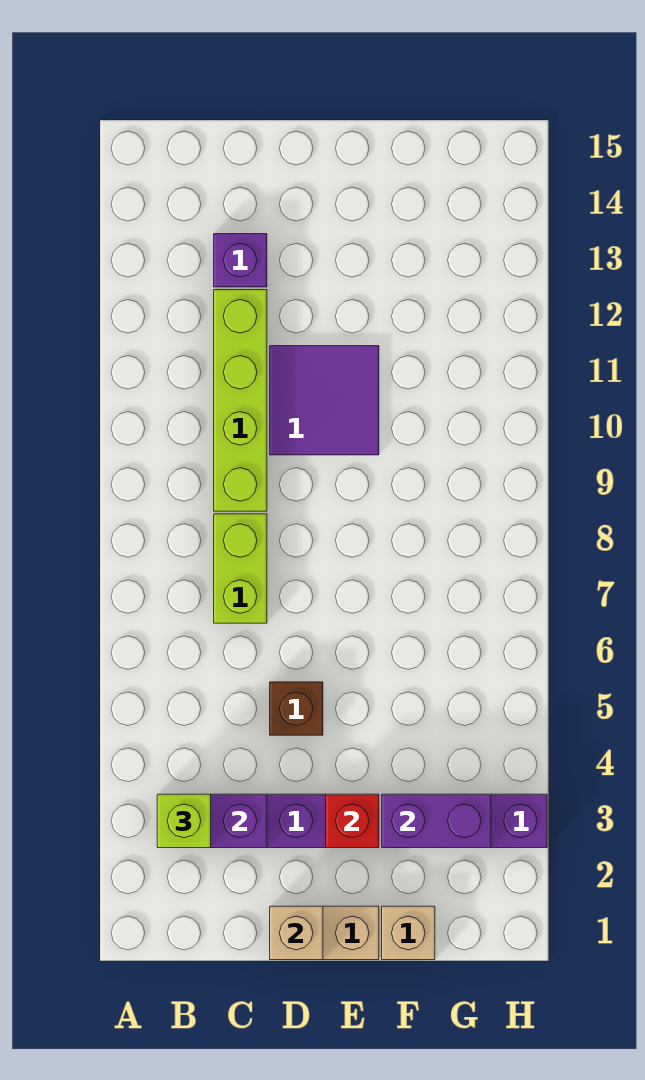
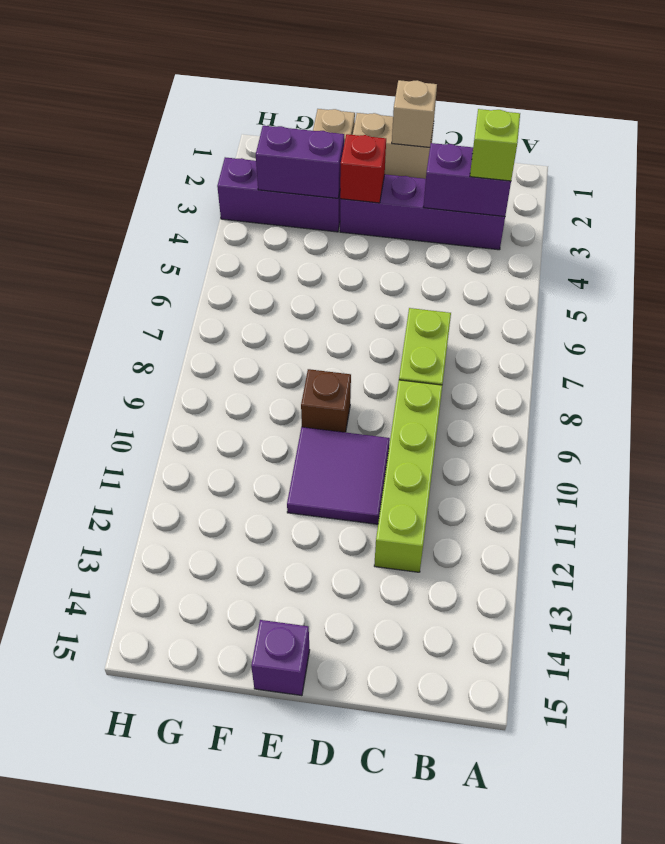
purple 1x1 brick [214,234,267,287] -> purple 1x1 brick moved to [251,620,310,696]
brown 1x1 brick [270,682,323,735] -> brown 1x1 brick moved to [301,369,351,432]

